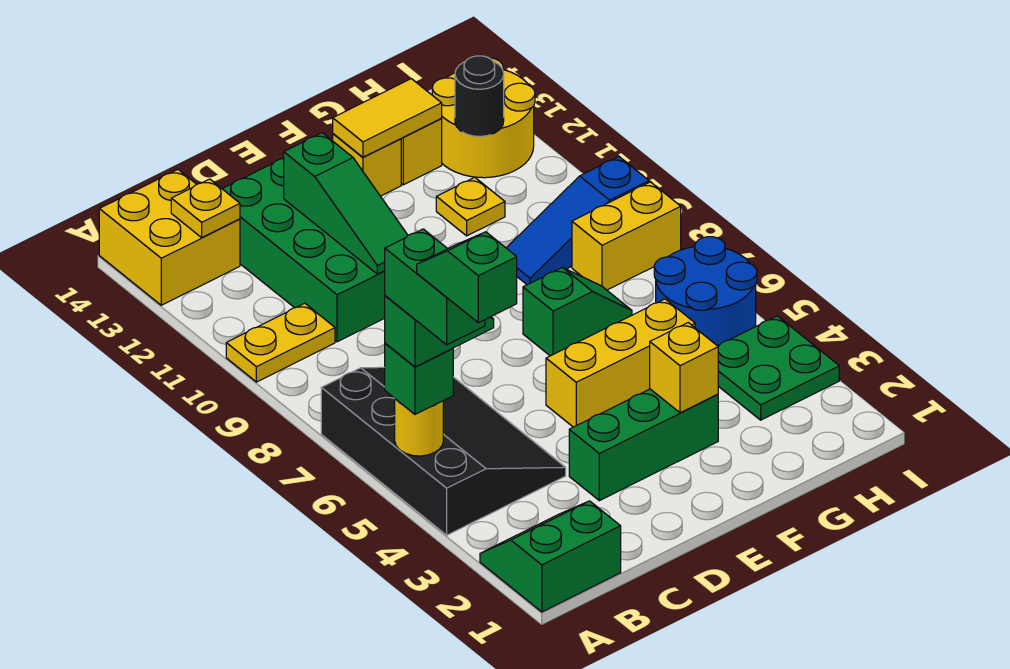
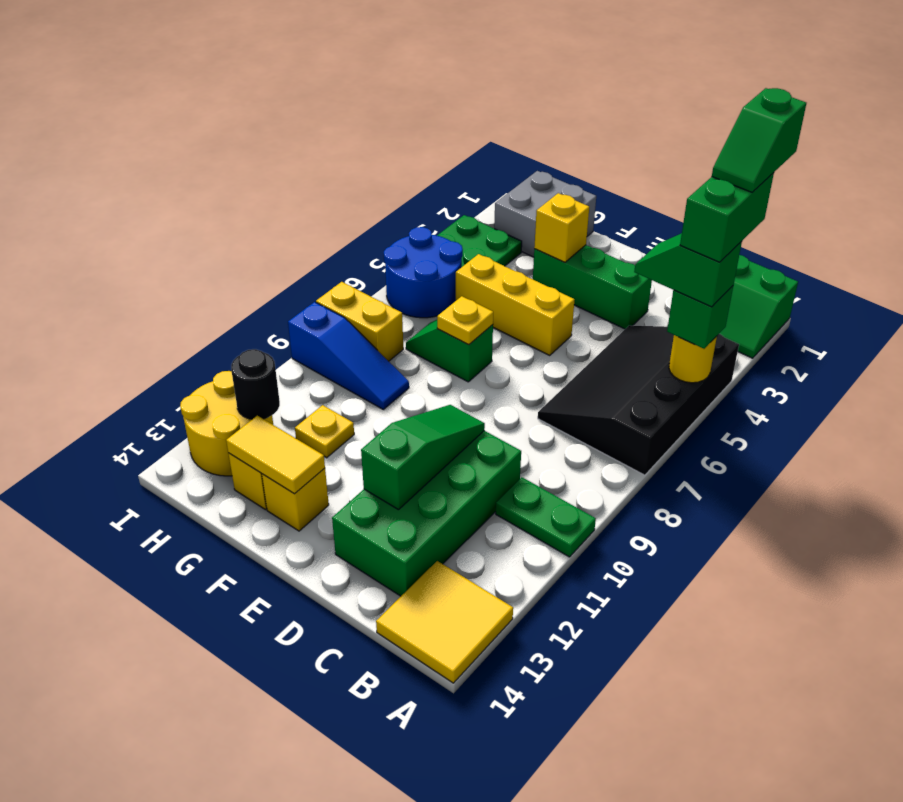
yellow 1x2 plate [226,303,335,382] -> green 1x2 plate [496,477,596,557]
yellow 2x2 brick [99,170,240,305] -> yellow 2x2 tile [376,561,513,683]
yellow 1x1 plate [171,179,240,237] -> yellow 1x1 plate moved to [437,296,493,345]
none -> grey 2x2 brick [494,171,596,257]

